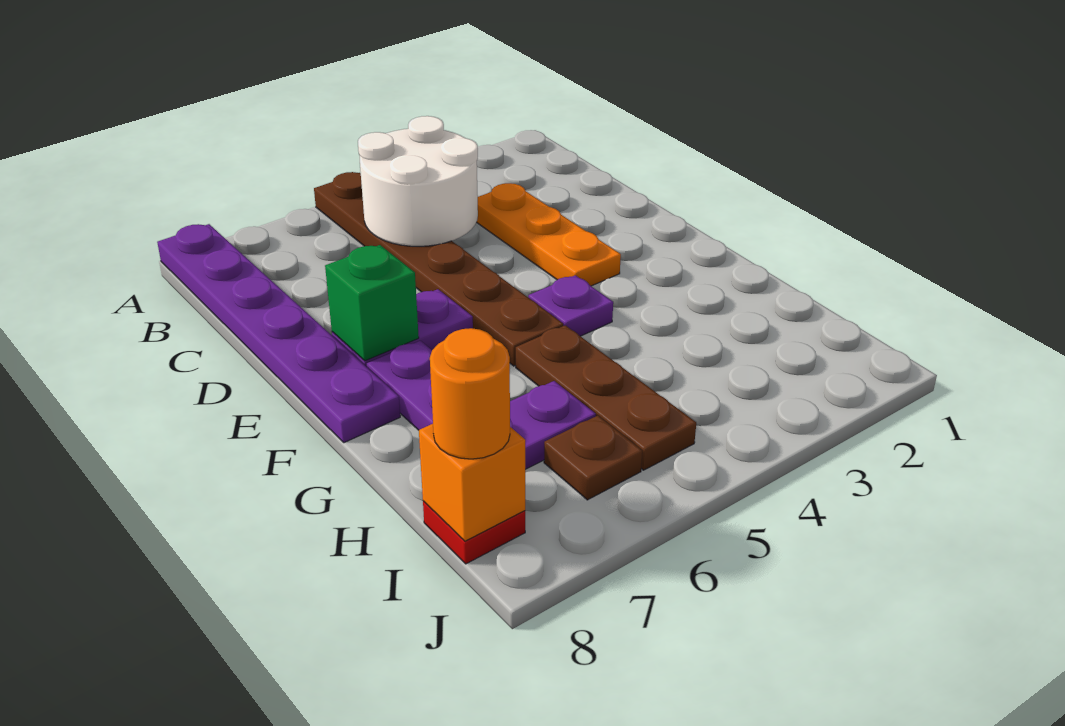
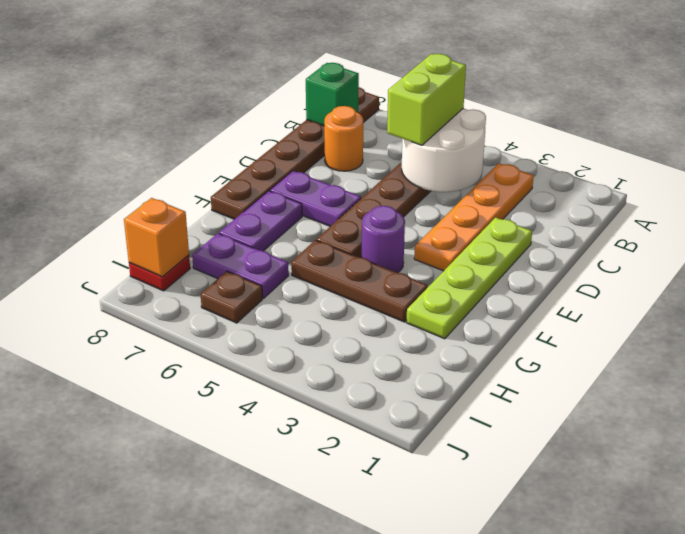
purple 1x6 plate [157,224,400,443] -> brown 1x6 plate [211,87,379,219]
none -> lime 1x2 brick [387,54,466,145]
orange 1x3 plate [477,183,621,286] -> orange 1x4 plate [414,163,534,271]
none -> lime 1x4 plate [406,217,532,339]
green 1x1 brick [325,245,419,361] -> green 1x1 brick moved to [306,63,359,126]
purple 1x1 plate [528,275,613,336] -> purple 1x1 round brick [362,206,405,273]
brown 1x3 plate [516,325,696,470] -> brown 1x3 plate turned to [291,240,428,322]
orange 1x1 round brick [430,328,510,459] -> orange 1x1 round brick moved to [324,106,363,171]

